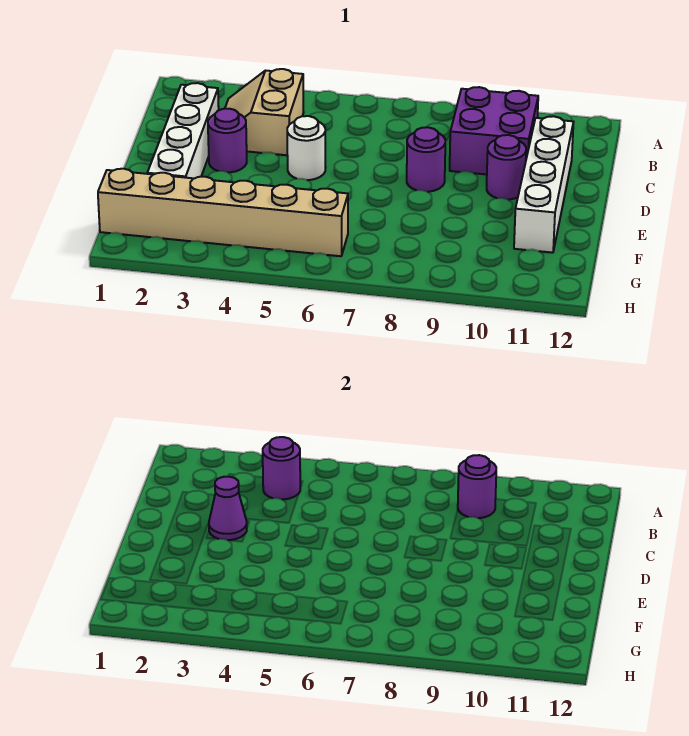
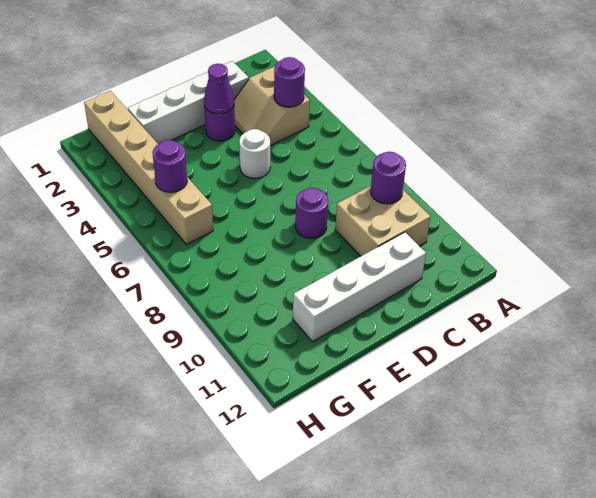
tan 2x2 slope [225,69,304,155] -> tan 2x2 slope turned to [234,67,310,146]
purple 2x2 brick [450,87,538,175] -> tan 2x2 brick [335,186,431,256]
purple 1x1 round brick [487,135,526,200] -> purple 1x1 round brick moved to [152,140,187,192]

